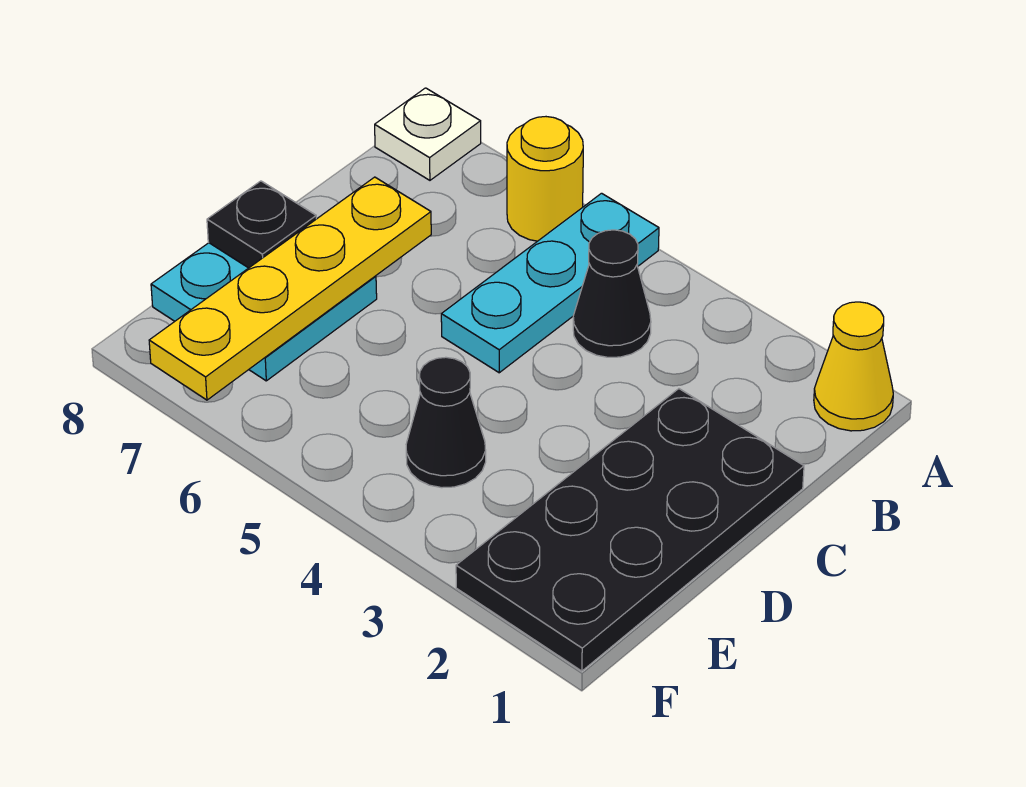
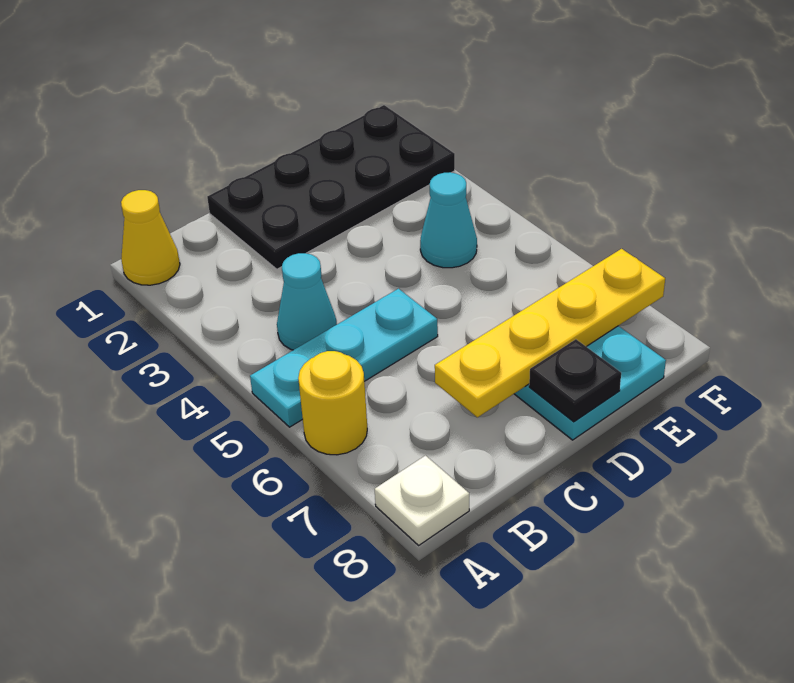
black 1x1 cone [573,230,651,357] -> cyan 1x1 cone [277,253,337,350]
black 1x1 cone [406,357,486,488] -> cyan 1x1 cone [420,172,477,268]

